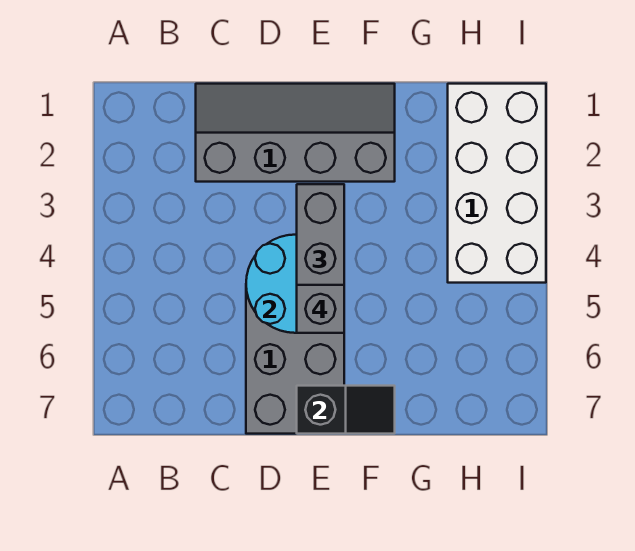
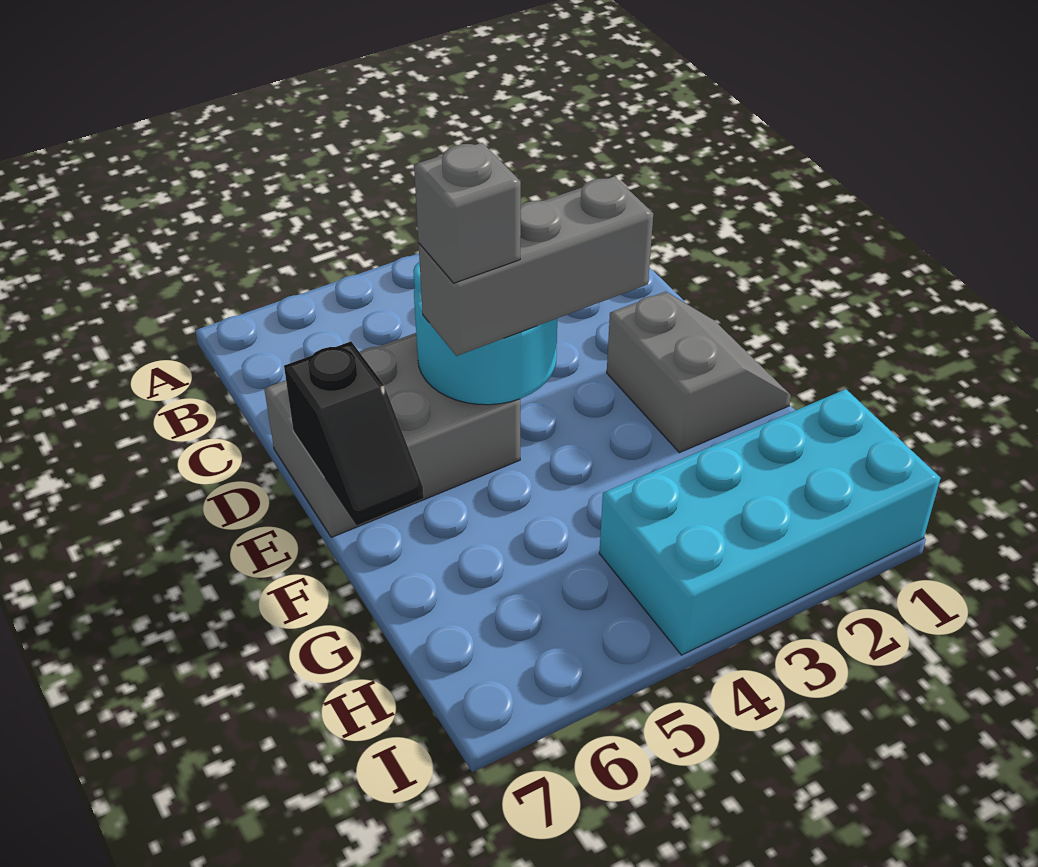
grey 2x4 slope [196,84,395,182] -> grey 2x2 slope [607,292,791,453]
white 2x4 brick [448,84,546,283] -> cyan 2x4 brick [599,389,941,655]

